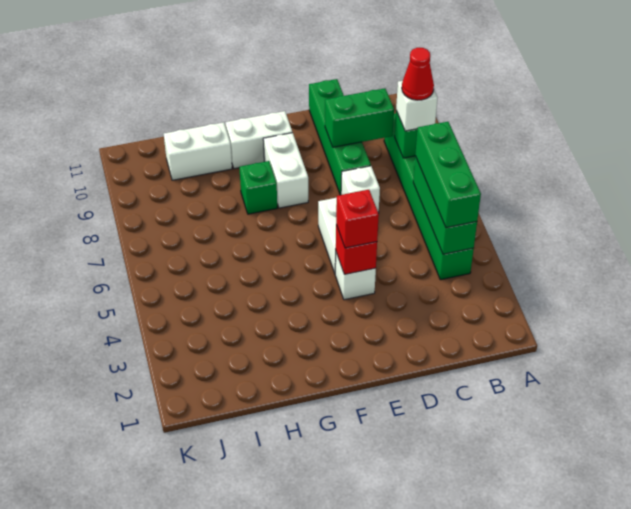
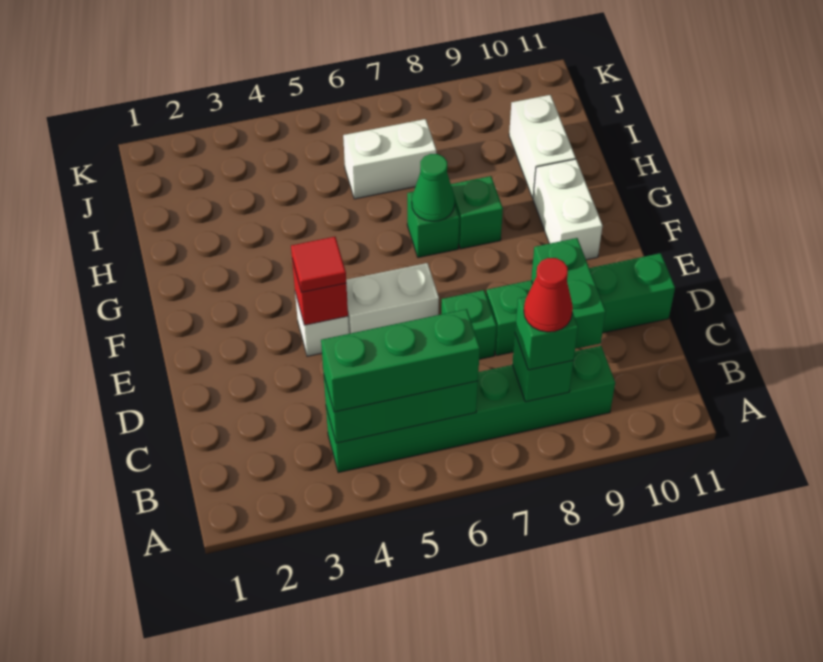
white 1x1 brick [396,81,438,131] -> green 1x1 brick [515,297,578,370]
white 1x1 brick [341,166,380,213] -> green 1x1 brick [441,290,496,359]
red 1x1 brick [336,190,379,248] -> red 1x1 tile [291,237,346,292]
white 1x2 brick [263,133,308,208] -> white 1x2 brick moved to [343,119,436,199]
none -> green 1x1 brick [407,192,459,258]
none -> green 1x1 cone [412,154,455,221]

